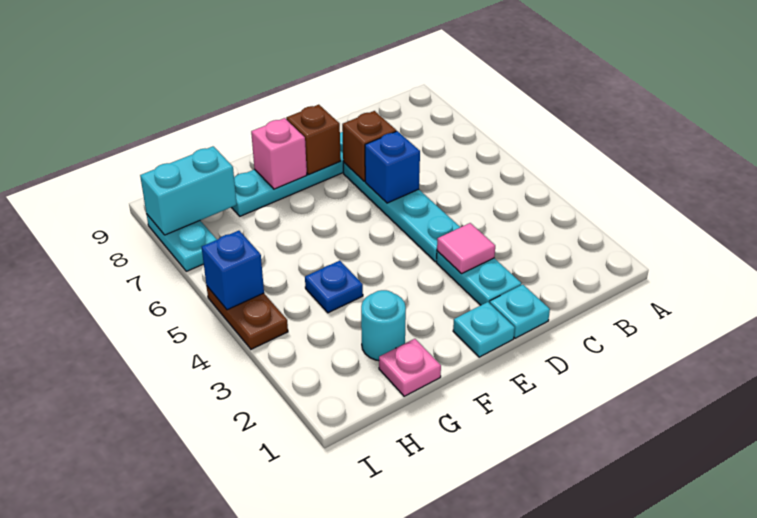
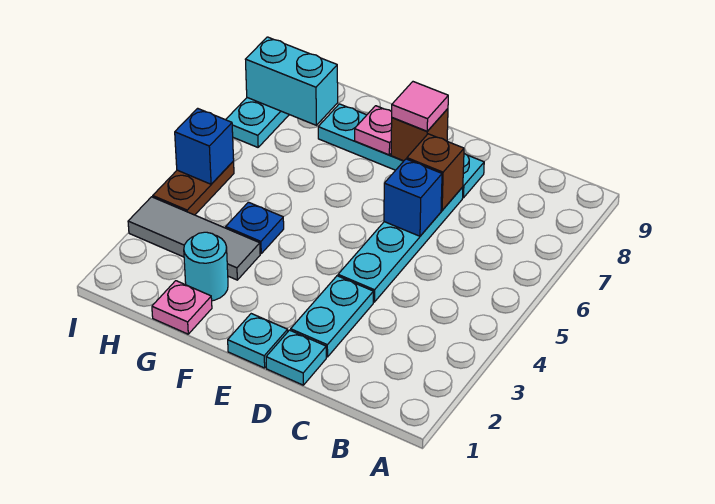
pink 1x1 tile [437,223,495,273] -> pink 1x1 tile moved to [392,82,448,131]
pink 1x1 brick [251,118,307,189] -> pink 1x1 plate [355,106,392,155]
none -> grey 1x3 tile [128,197,260,280]

